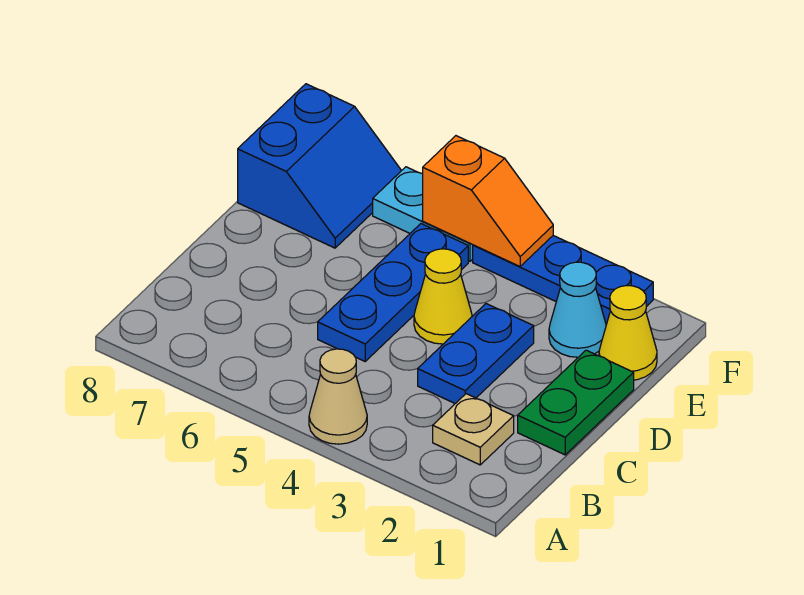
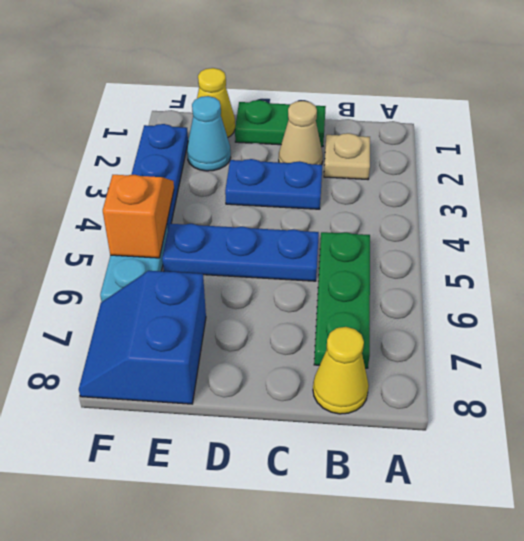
tan 1x1 cone [309,349,367,444] -> tan 1x1 cone moved to [279,101,323,165]
none -> green 1x3 plate [314,232,370,368]
yellow 1x1 cone [414,249,472,344] -> yellow 1x1 cone moved to [313,327,369,414]
blue 2x2 slope [238,84,401,248] -> blue 2x2 slope turned to [79,271,206,404]

